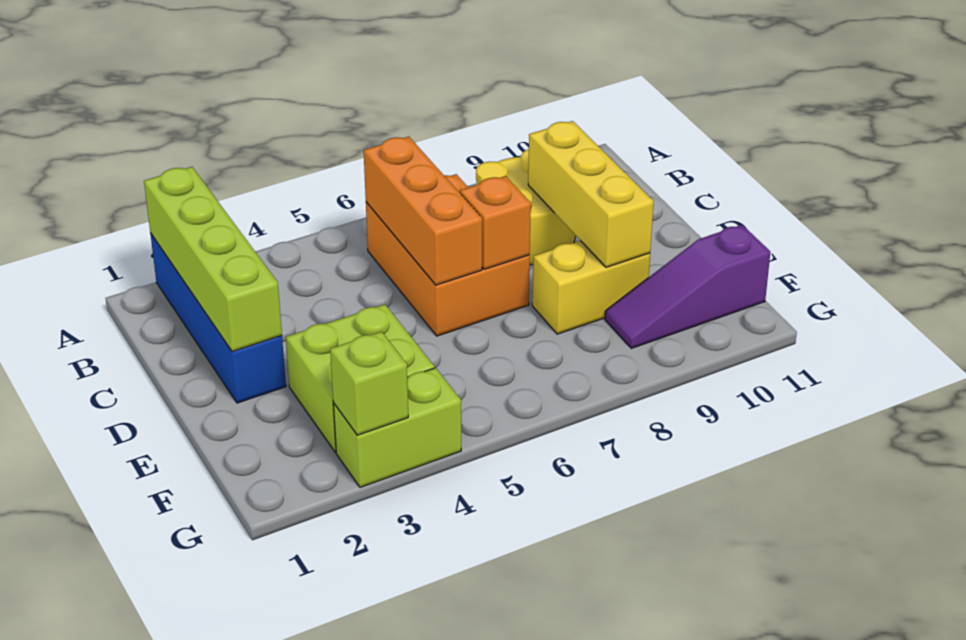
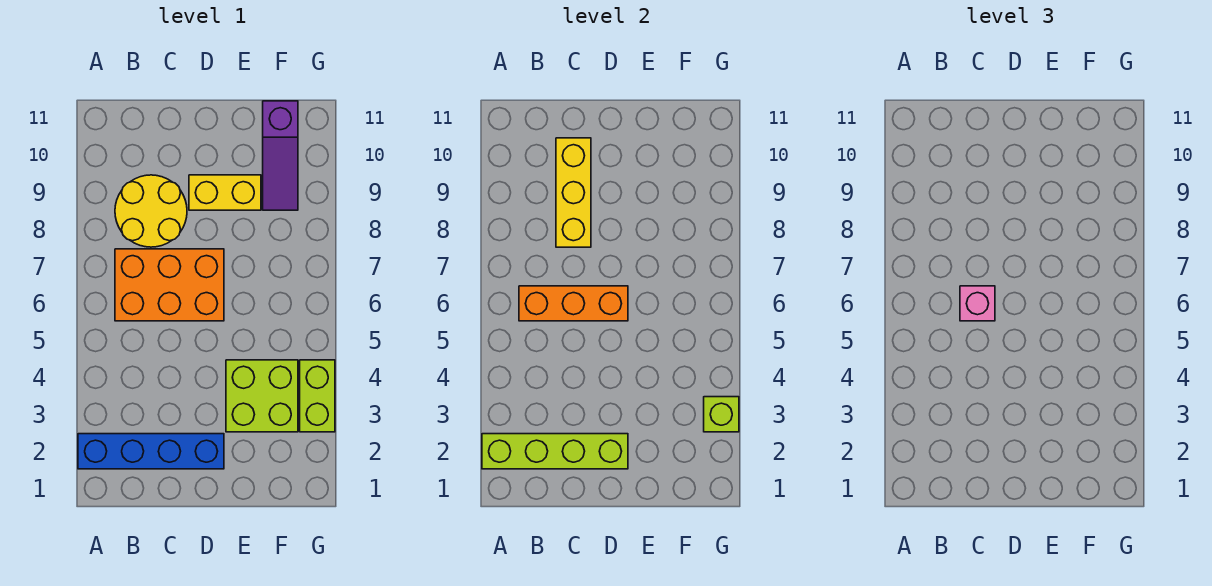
none -> pink 1x1 brick [960,286,995,321]
yellow 1x3 brick [528,121,654,267] -> yellow 1x3 brick turned to [556,138,591,247]
orange 1x1 brick [460,176,531,269] -> none
yellow 1x2 brick [532,241,650,334] -> yellow 1x2 brick turned to [189,175,261,210]

